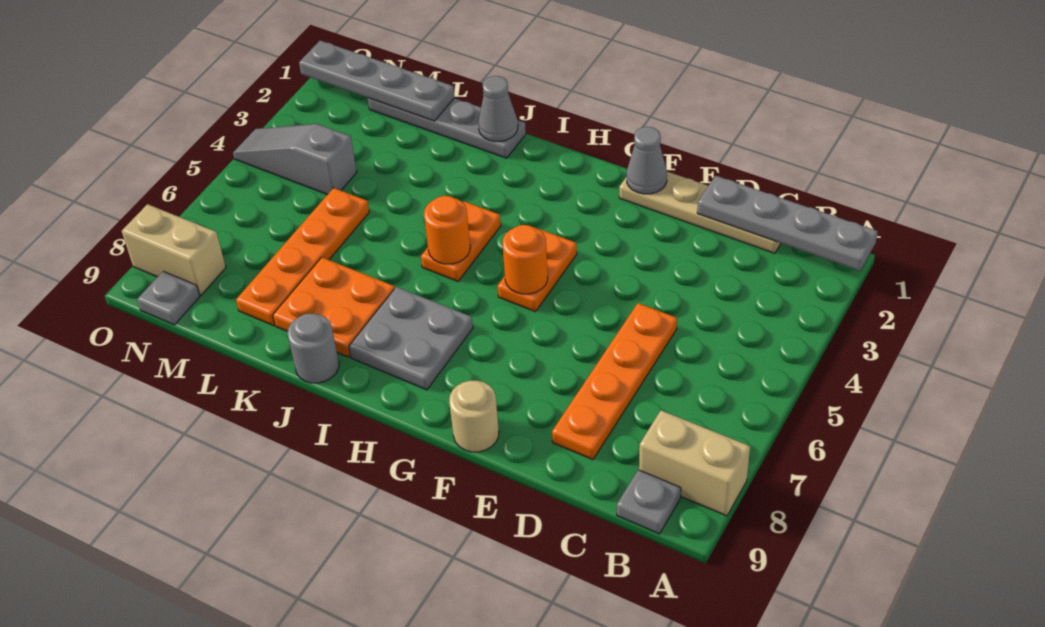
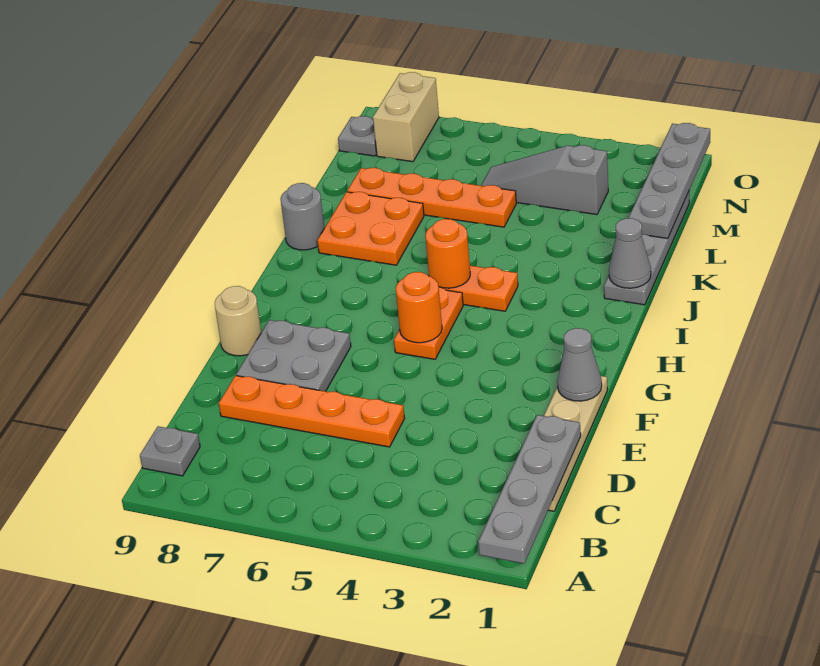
tan 1x2 brick [639,410,750,516] -> none
orange 1x2 plate [497,229,577,312] -> orange 1x2 plate turned to [394,287,463,359]
grey 2x2 plate [349,287,473,390] -> grey 2x2 plate moved to [236,320,351,391]
grey 1x3 slope [233,124,357,195] -> grey 1x3 slope turned to [481,145,608,215]

